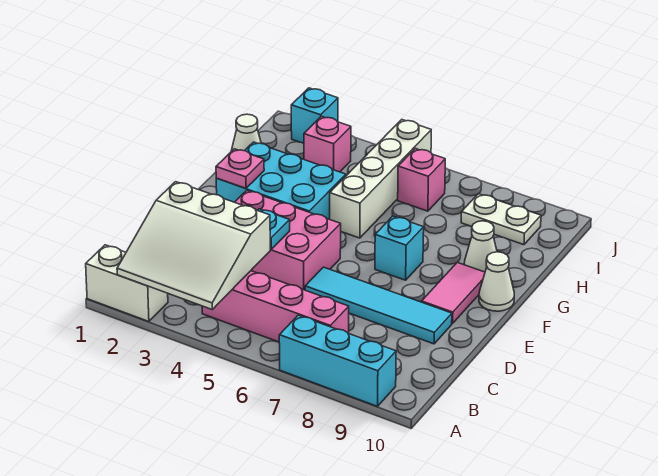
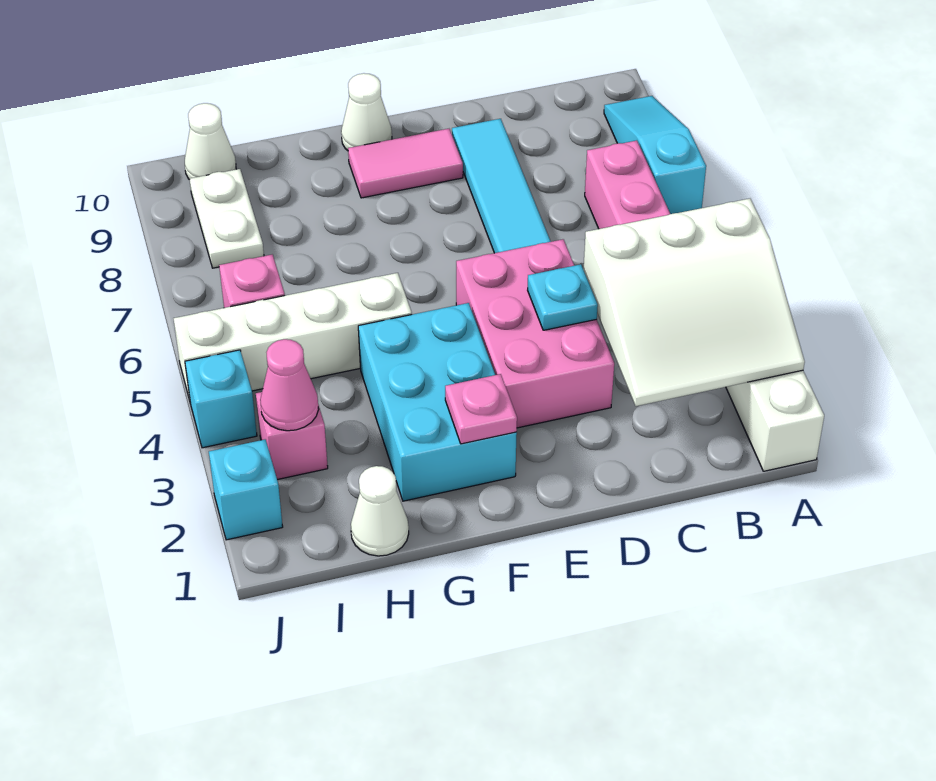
white 3x3 slope [117,182,270,309] -> white 3x3 slope turned to [583,199,805,406]
cyan 1x3 brick [279,315,396,406] -> cyan 1x3 slope [604,96,706,214]
cyan 1x1 brick [375,216,424,280] -> cyan 1x1 brick moved to [185,350,257,448]
white 1x1 cone [464,221,497,272] -> white 1x1 cone moved to [185,103,236,180]
none -> pink 1x1 cone [260,339,319,431]

